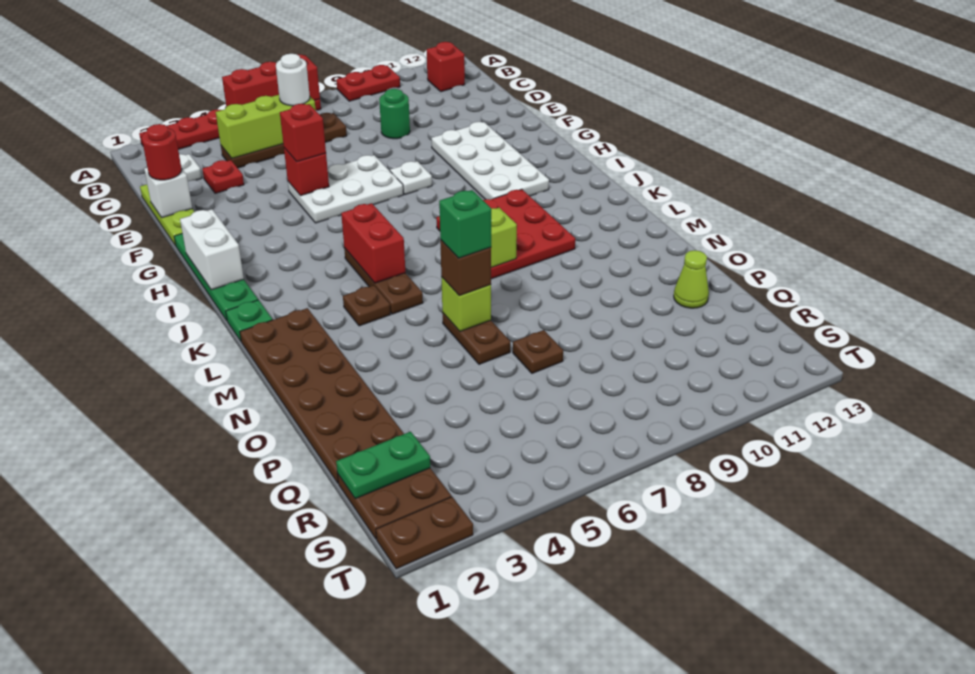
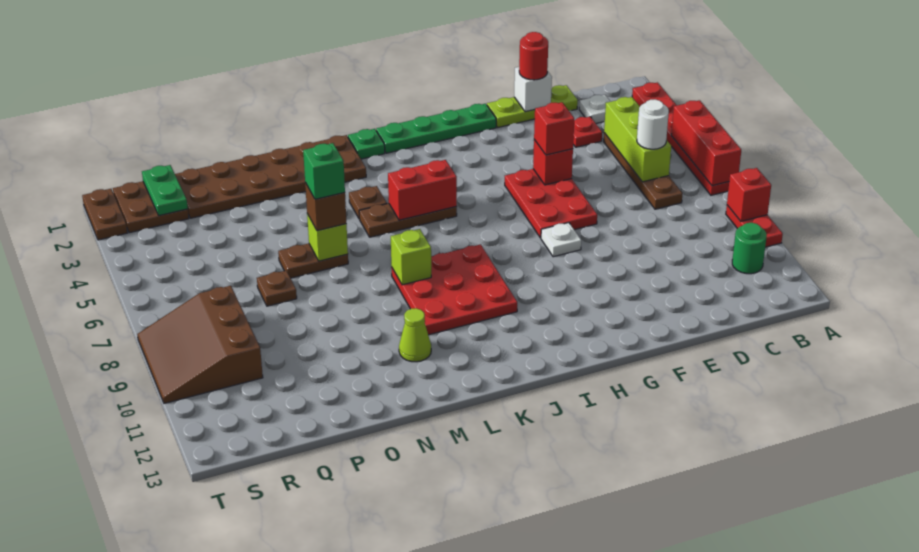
red 1x1 brick [427,42,465,92] -> red 1x1 brick moved to [727,168,771,221]
green 1x1 round brick [379,89,410,139] -> green 1x1 round brick moved to [732,223,767,274]
white 2x3 plate [288,155,403,223] -> red 2x3 plate [505,169,597,238]
white 2x4 plate [431,122,549,200] -> none
white 1x2 brick [180,209,244,290] -> none
lime 1x1 cone [674,250,709,308] -> lime 1x1 cone moved to [399,308,431,362]
none -> brown 3x3 slope [137,286,263,403]

